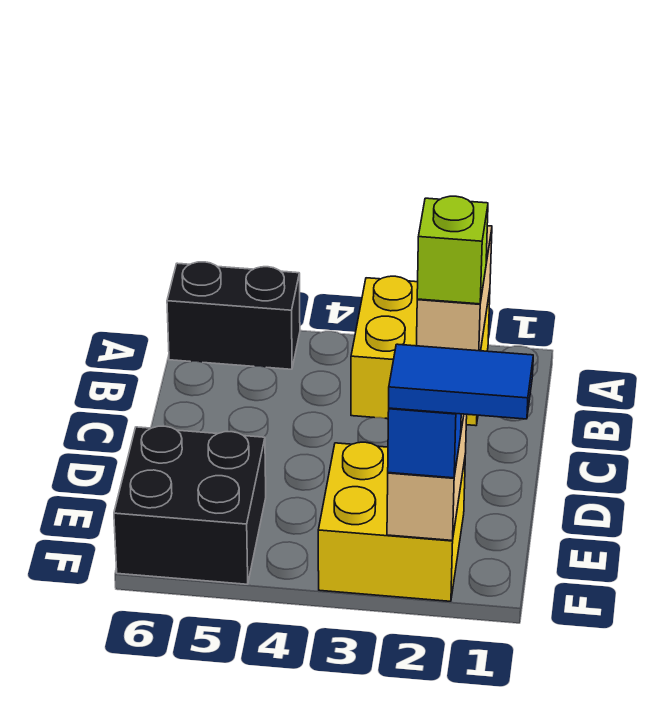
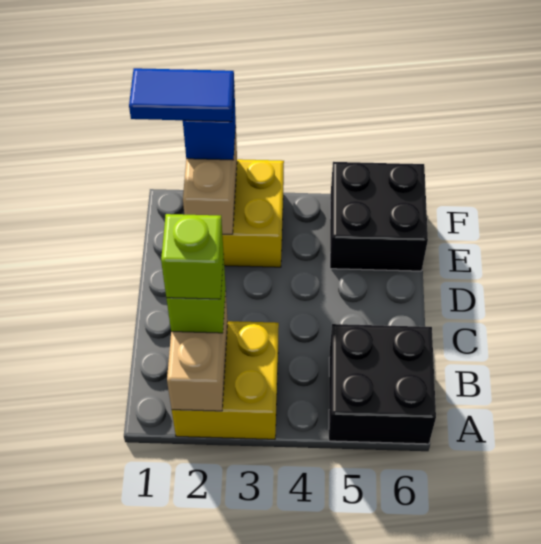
black 1x2 brick [167,262,300,369] -> black 2x2 brick [329,324,436,444]
none -> lime 1x1 brick [161,214,224,299]

